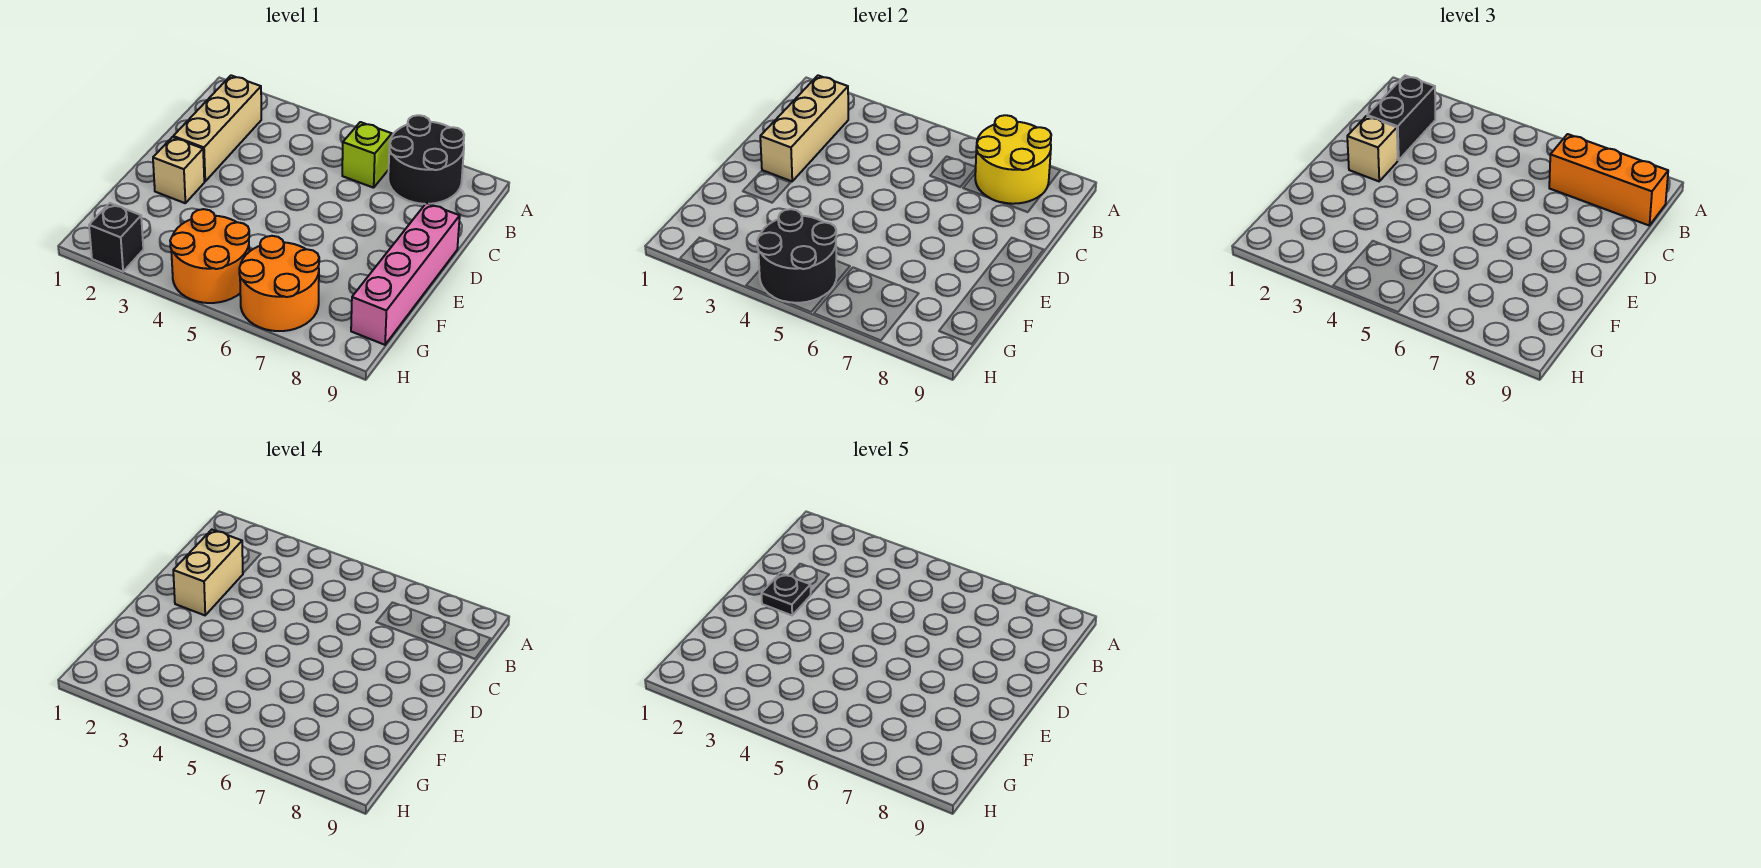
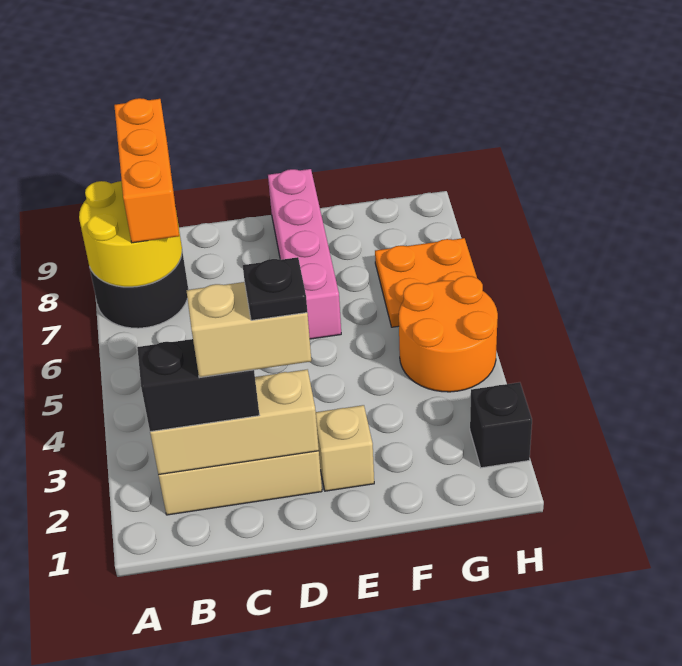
lime 1x1 brick [342,122,392,188] -> none
tan 1x1 brick [1347,116,1398,181] -> none
pink 1x4 brick [351,203,460,345] -> pink 1x4 brick turned to [268,169,341,339]
black 2x2 round brick [757,209,837,303] -> none
orange 2x2 round brick [239,236,319,331] -> orange 2x2 plate [375,238,477,327]

